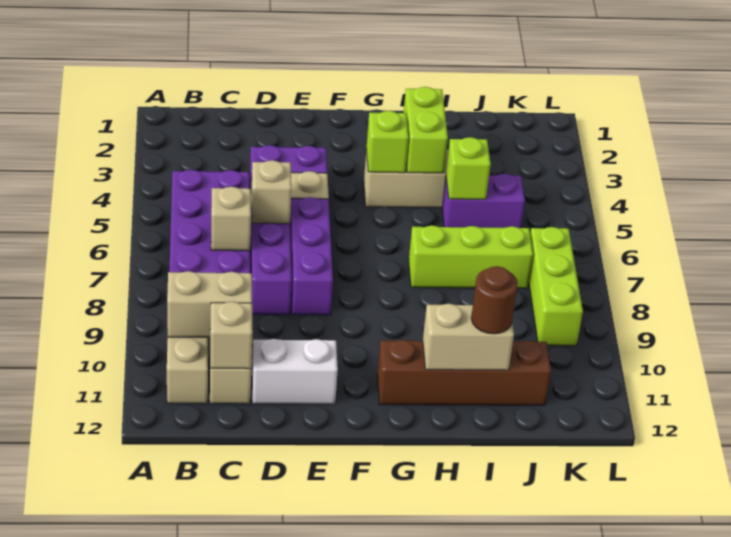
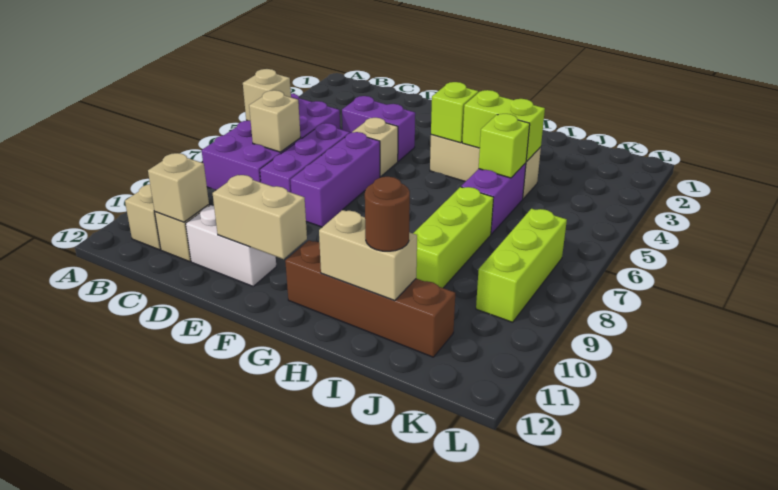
tan 1x2 brick [167,271,252,337] -> tan 1x2 brick moved to [213,175,307,259]
tan 1x1 brick [251,160,292,224] -> tan 1x1 brick moved to [243,69,291,121]
lime 1x2 brick [404,87,448,173] -> lime 1x2 brick turned to [462,90,545,161]
lime 1x3 brick [409,225,533,289] -> lime 1x3 brick turned to [413,187,494,288]
purple 1x2 brick [442,174,525,228] -> purple 1x2 brick turned to [461,163,526,234]

